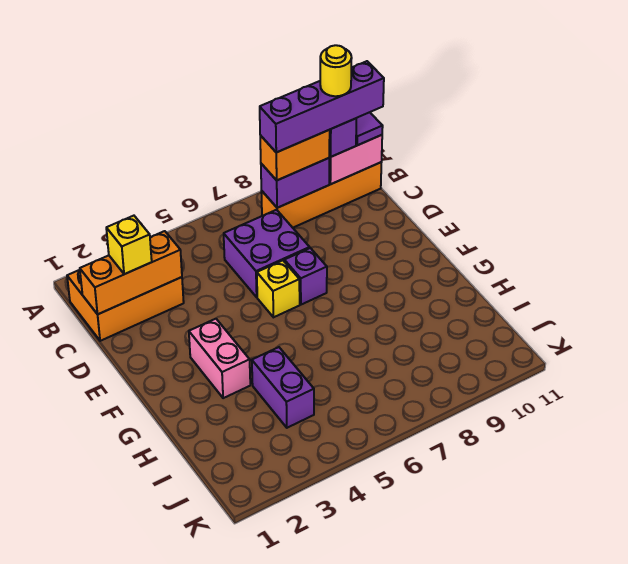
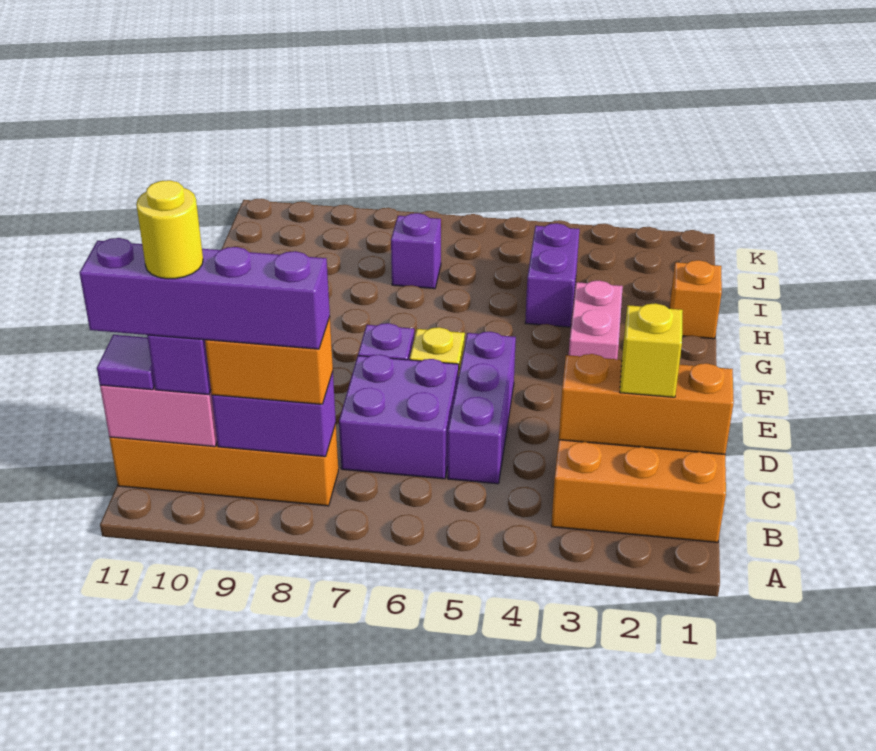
none -> purple 1x3 brick [448,332,516,484]
none -> orange 1x1 brick [669,260,722,339]
none -> purple 1x1 brick [391,213,441,289]

